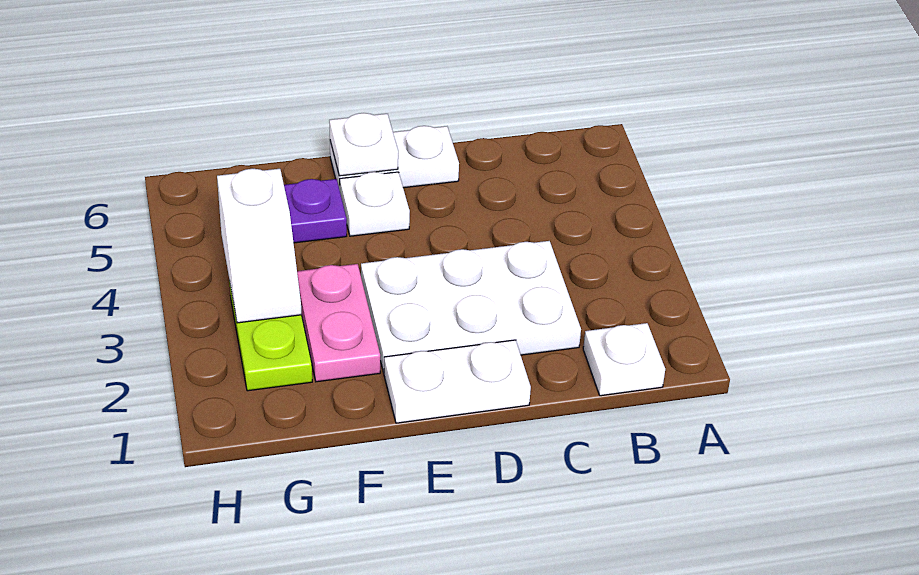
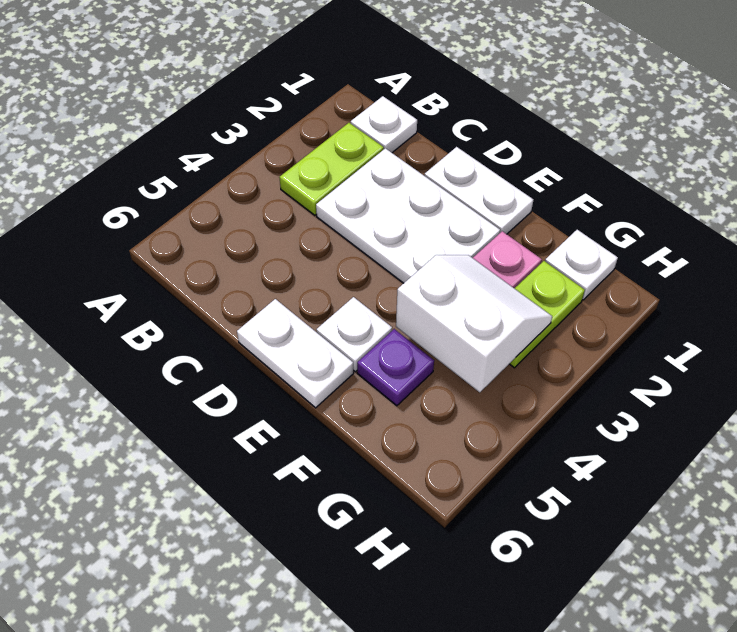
none -> lime 1x2 plate [279,123,384,215]
white 1x1 plate [329,113,398,176] -> white 1x1 plate moved to [545,230,618,300]
white 1x2 slope [217,169,302,323] -> white 2x2 slope [396,255,552,392]

